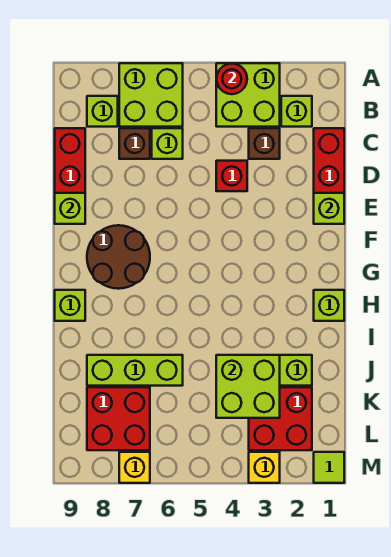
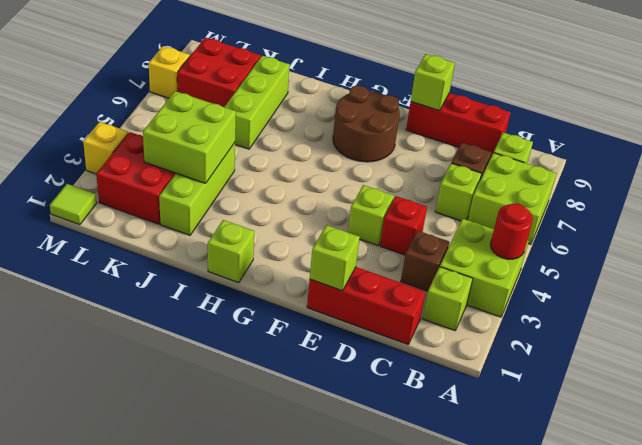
lime 1x1 brick [55,290,85,321] -> lime 1x1 brick moved to [348,185,394,245]

